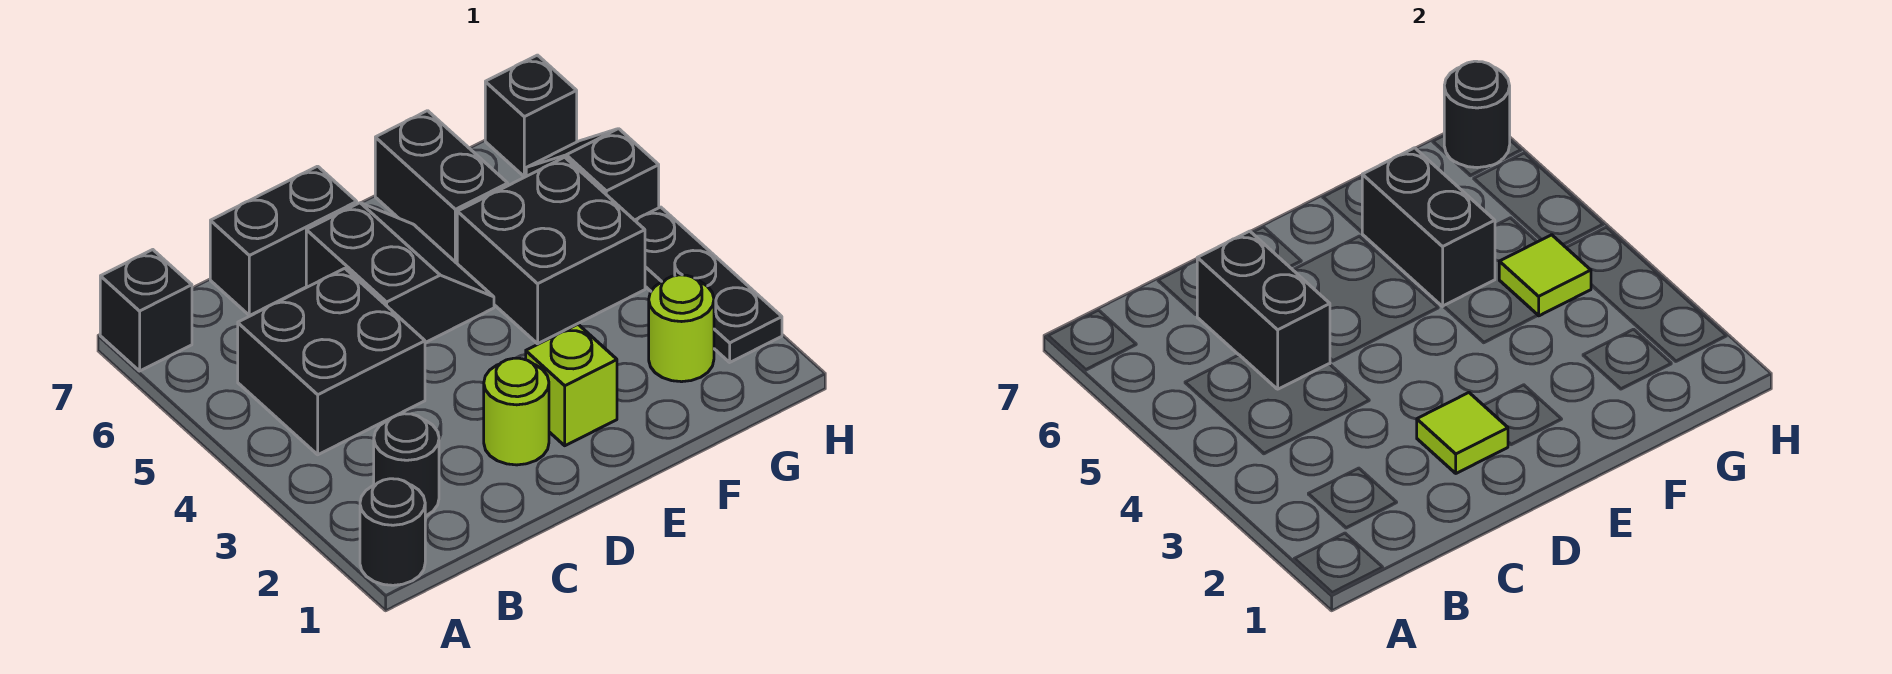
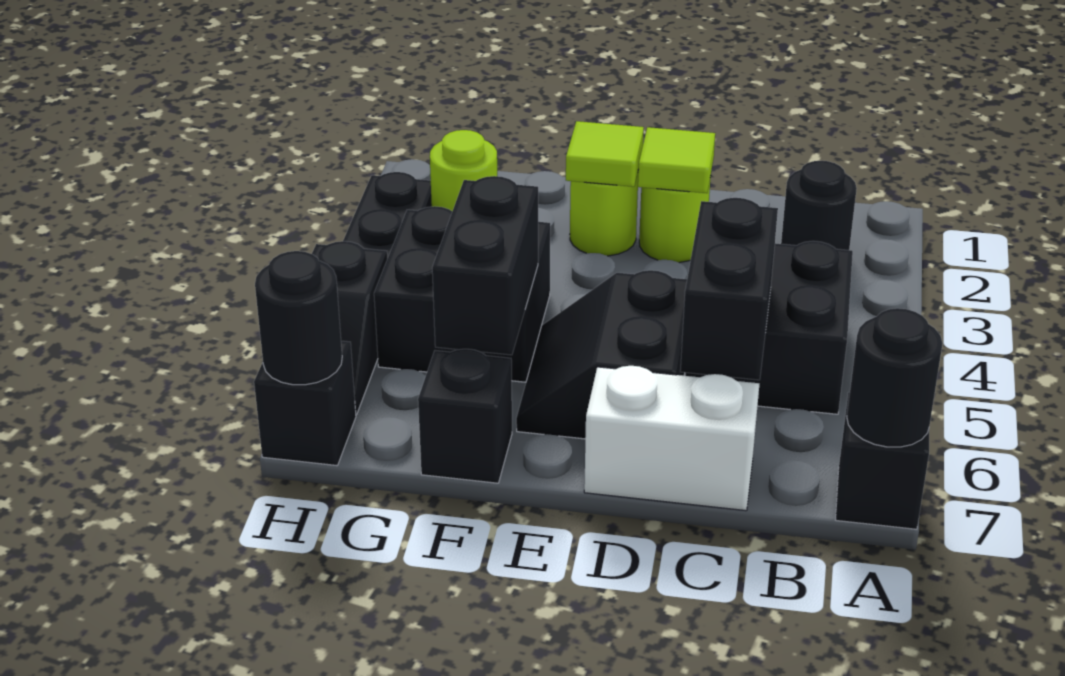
black 1x1 round brick [360,479,425,585] -> black 1x1 round brick moved to [847,308,943,447]
black 1x2 brick [210,166,357,316] -> white 1x2 brick [584,366,759,511]
lime 1x1 brick [526,324,617,446] -> lime 1x1 round brick [570,170,639,256]
black 1x2 brick [375,111,508,263] -> black 1x1 brick [418,349,512,483]
lime 1x1 tile [1499,235,1591,316] -> lime 1x1 tile moved to [566,121,644,187]

